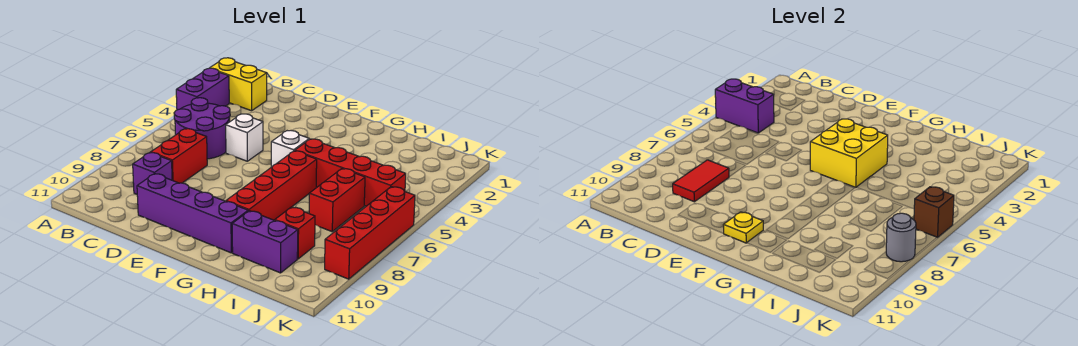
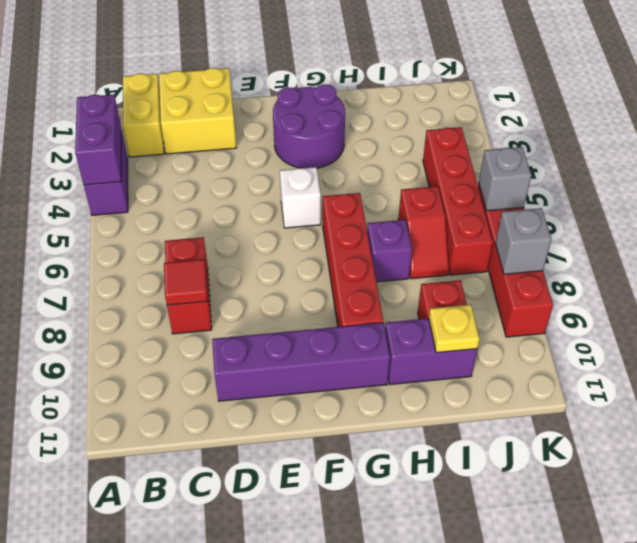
yellow 1x2 brick [210,58,267,111] -> yellow 1x2 brick turned to [123,74,164,157]
purple 1x2 brick [715,79,774,133] -> purple 1x2 brick turned to [75,95,121,185]
purple 2x2 round brick [174,98,230,159] -> purple 2x2 round brick moved to [273,84,345,168]
red 1x2 tile [673,160,729,202] -> red 1x1 tile [164,259,208,305]
purple 1x1 brick [133,153,172,194] -> purple 1x1 brick moved to [367,220,412,282]
white 1x1 brick [226,114,263,161] -> none
yellow 2x2 brick [810,119,888,187] -> yellow 2x2 brick moved to [159,68,236,154]
yellow 1x1 plate [723,212,763,243] -> yellow 1x1 plate moved to [429,305,480,353]
red 1x4 brick [295,139,406,206] -> red 1x4 brick turned to [423,127,493,275]
red 1x2 brick [309,169,365,232] -> red 1x2 slope [398,186,449,279]
brown 1x1 brick [914,187,954,238] -> grey 1x1 brick [479,147,531,211]
grey 1x1 round brick [886,213,916,262] -> grey 1x1 brick [495,208,552,274]

